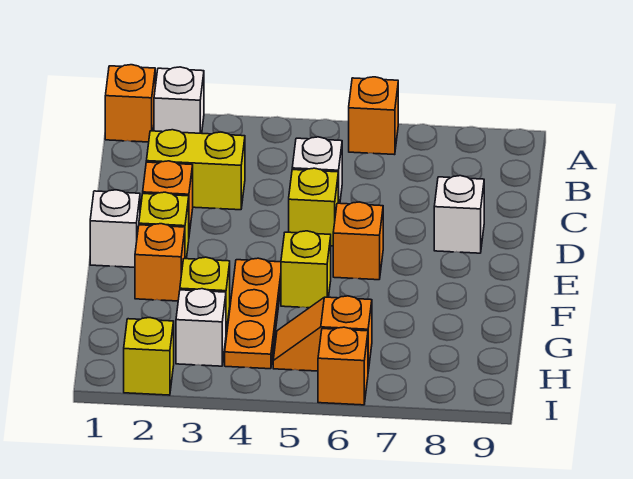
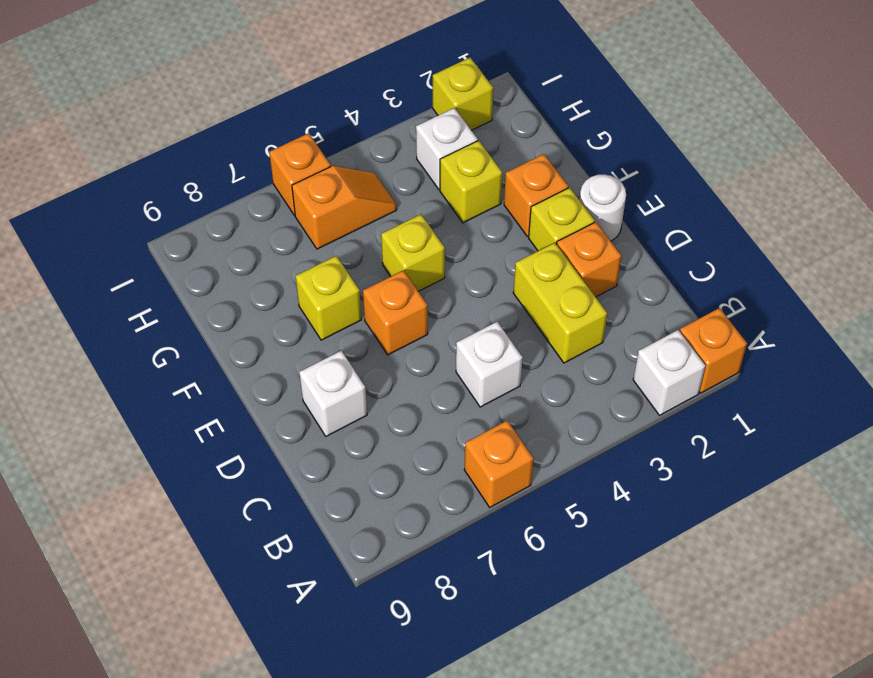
yellow 1x2 brick [146,130,245,210] -> yellow 1x2 brick turned to [513,243,607,363]
yellow 1x1 brick [289,168,338,246] -> yellow 1x1 brick moved to [296,256,361,340]
white 1x1 brick [90,190,140,267] -> white 1x1 round brick [580,174,626,241]
orange 1x3 plate [225,258,281,369] -> none

